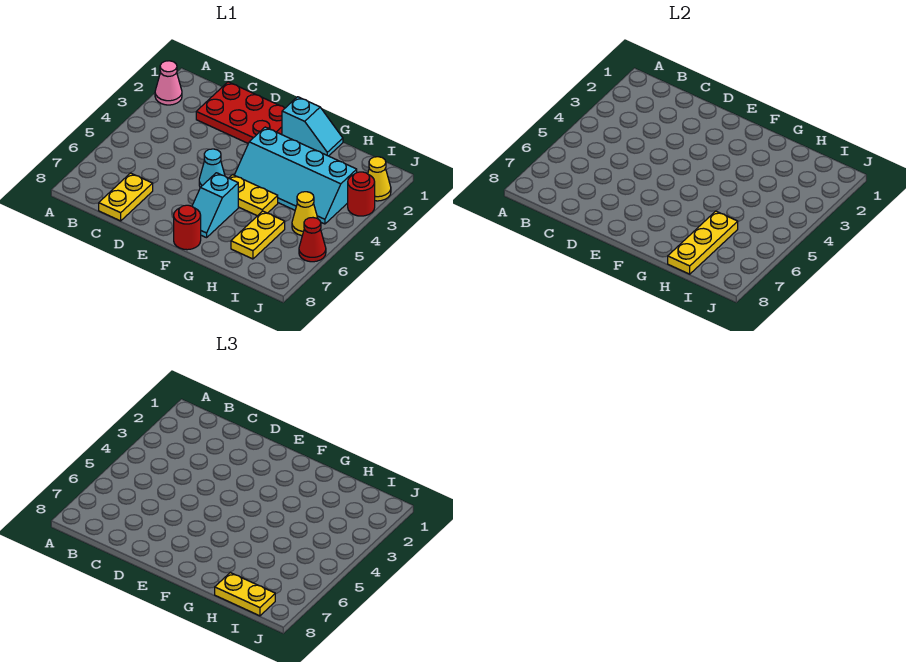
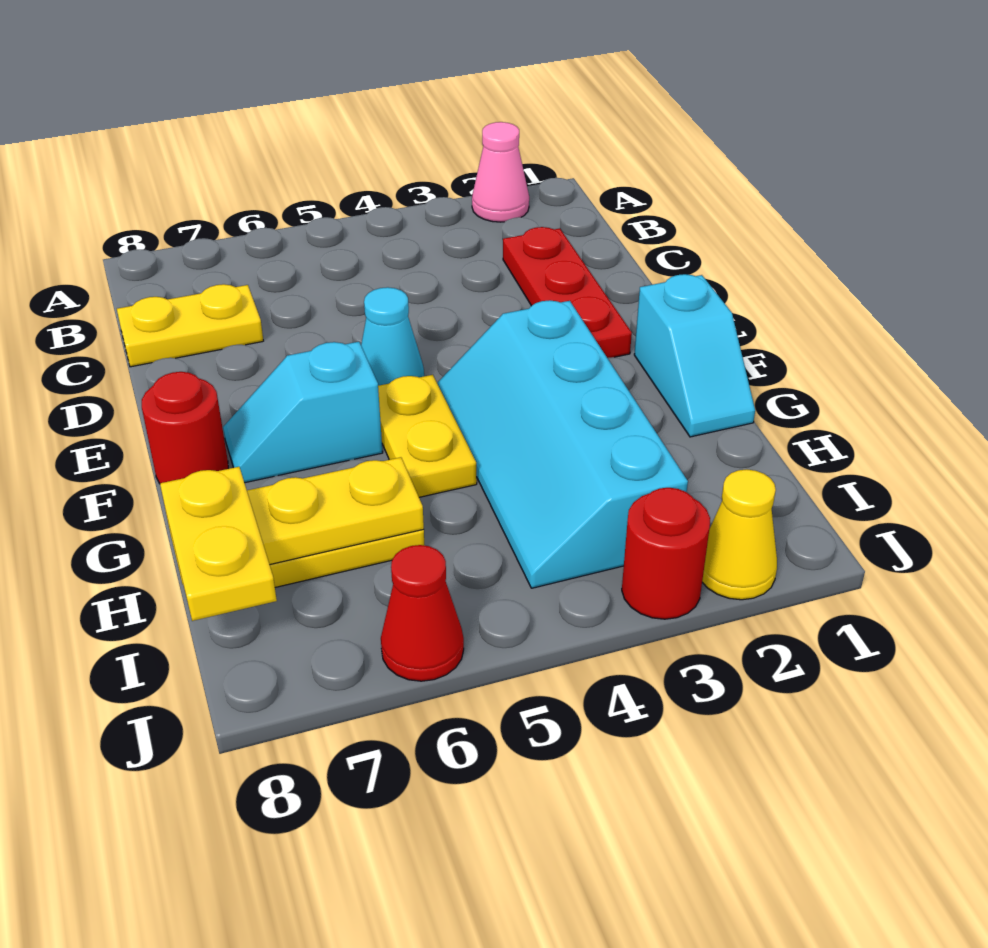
red 2x3 plate [196,82,285,143] -> red 1x3 plate [503,227,632,358]
yellow 1x1 cone [292,192,318,236] -> none

